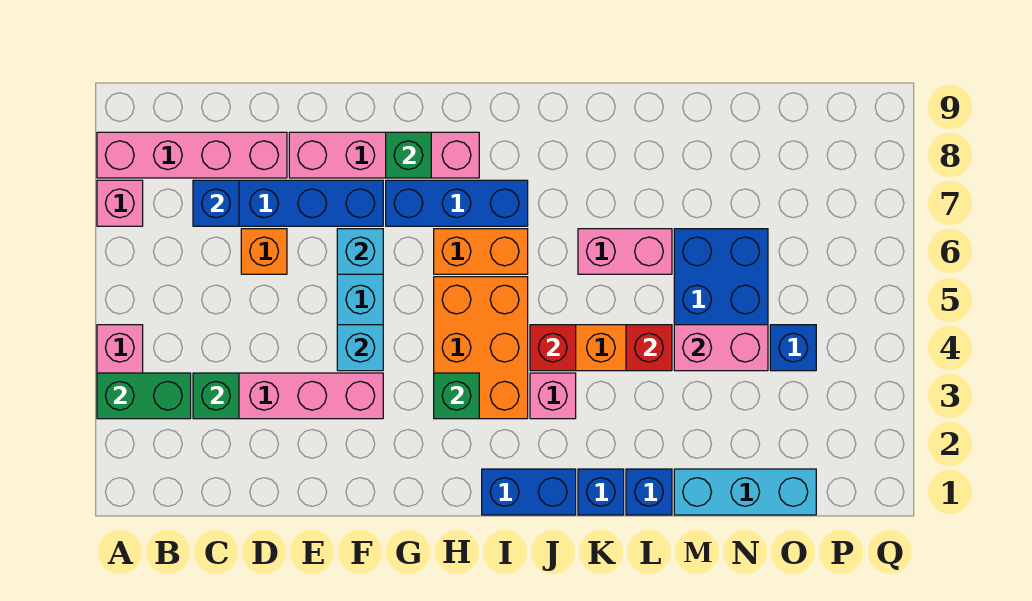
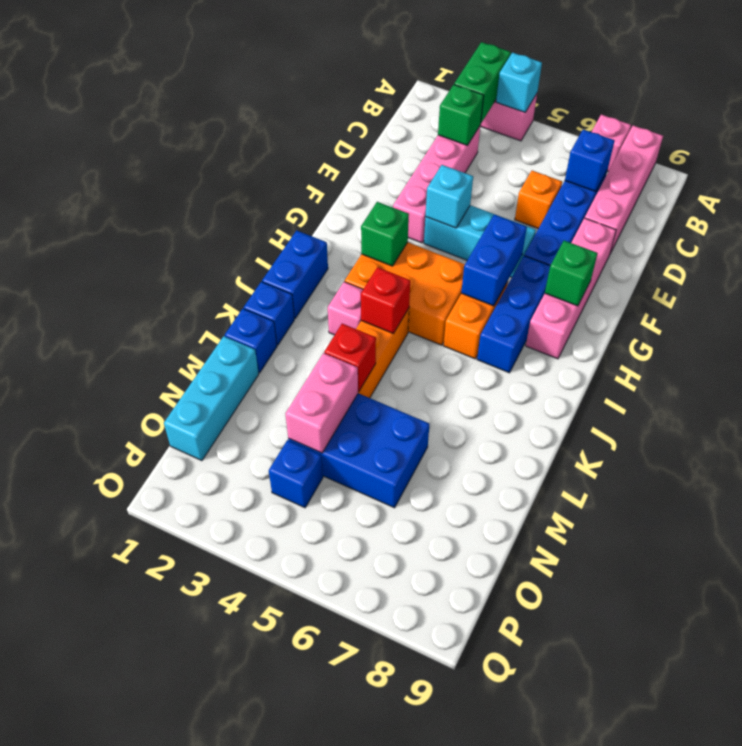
cyan 1x1 brick [337,229,383,274] -> cyan 1x1 brick moved to [496,53,542,112]
none -> blue 1x2 brick [461,214,527,306]
pink 1x2 brick [578,229,672,274] -> none

